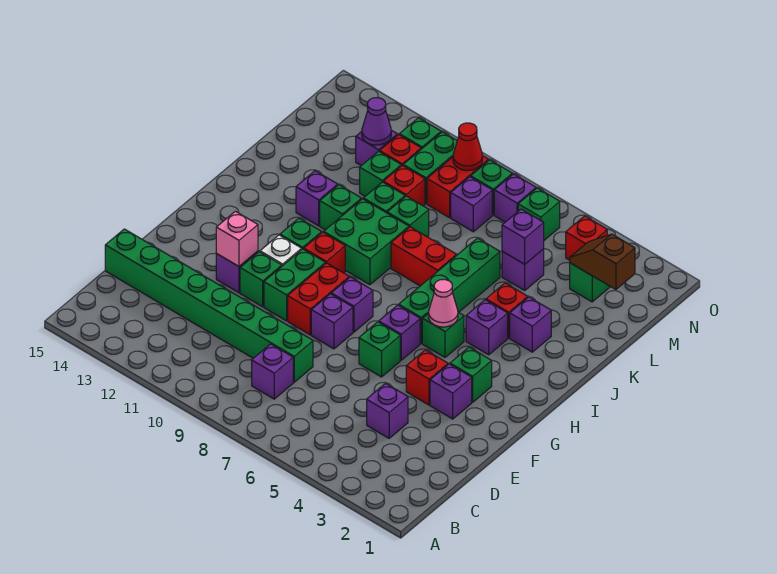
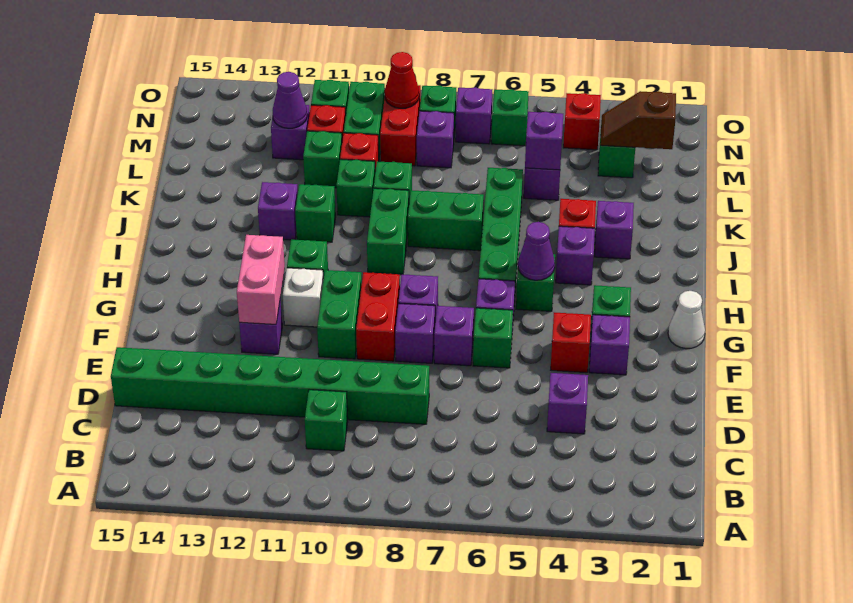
purple 1x1 brick [252,344,293,399] -> purple 1x1 brick moved to [434,306,474,366]
green 1x1 brick [240,252,282,307] -> green 1x1 brick moved to [305,390,348,451]
pink 1x1 brick [216,211,258,266] -> pink 1x2 brick [237,235,285,324]
none -> white 1x1 cone [668,291,705,349]
pink 1x1 cone [429,279,458,327] -> purple 1x1 cone [518,222,555,280]
red 1x1 brick [304,232,345,273] -> none
green 2x2 brick [324,199,409,285] -> green 1x2 brick [367,188,409,274]
red 1x2 brick [391,227,456,286] -> green 1x2 brick [408,190,484,251]

